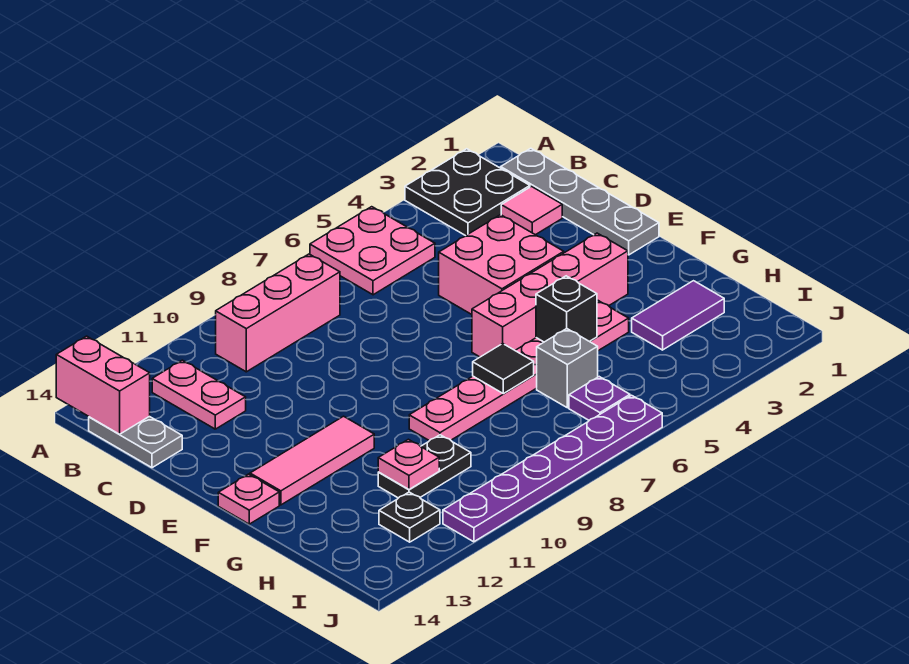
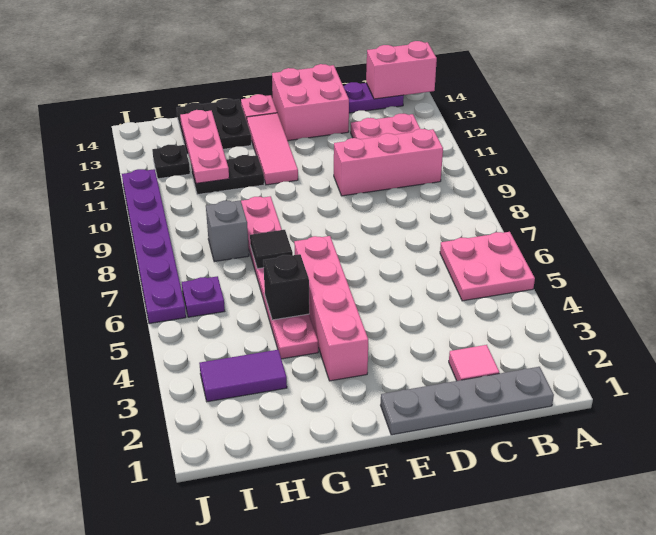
black 2x2 plate [405,149,530,236] -> black 2x2 plate moved to [177,99,251,154]
pink 1x3 brick [216,254,340,372] -> pink 1x3 brick turned to [334,129,443,196]
grey 1x2 plate [89,416,182,468] -> purple 1x2 plate [343,82,404,113]
pink 2x2 brick [439,215,564,314] -> pink 2x2 brick moved to [272,64,349,141]
purple 1x2 tile [632,281,724,350] -> purple 1x2 tile turned to [199,350,287,402]
grey 1x1 brick [537,329,598,408] -> grey 1x1 brick moved to [206,200,249,262]
black 1x2 plate [378,435,471,498] -> black 1x2 plate turned to [191,155,264,195]
pink 1x1 plate [378,439,439,490] -> pink 1x3 plate [180,110,229,183]

